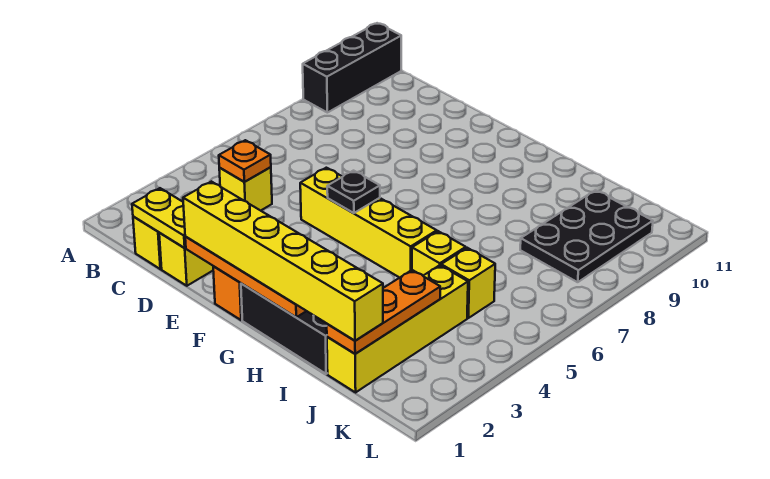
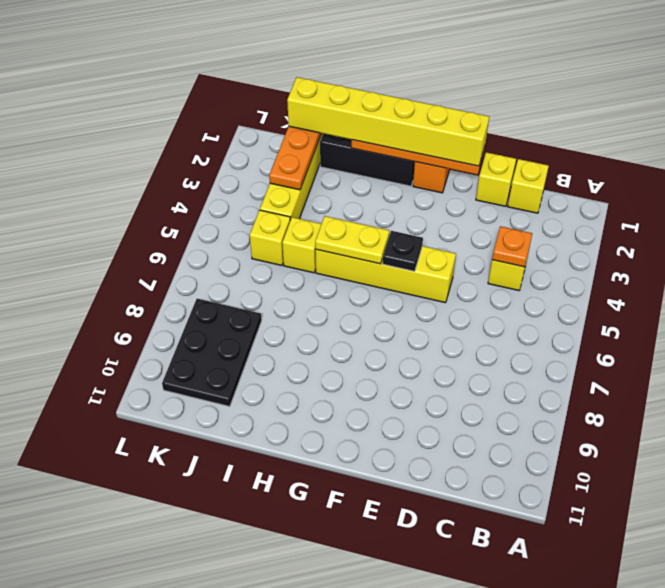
black 1x3 brick [303,23,401,113] -> none
yellow 1x2 plate [132,188,186,248] -> yellow 1x2 plate moved to [315,216,389,264]

